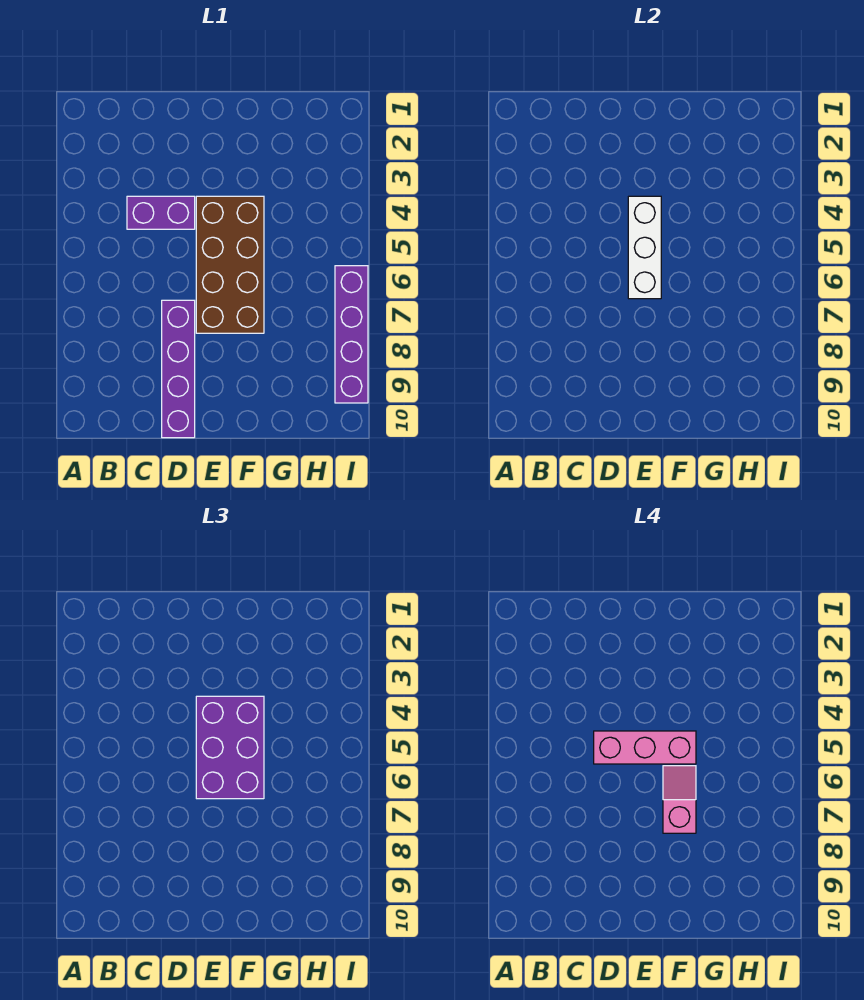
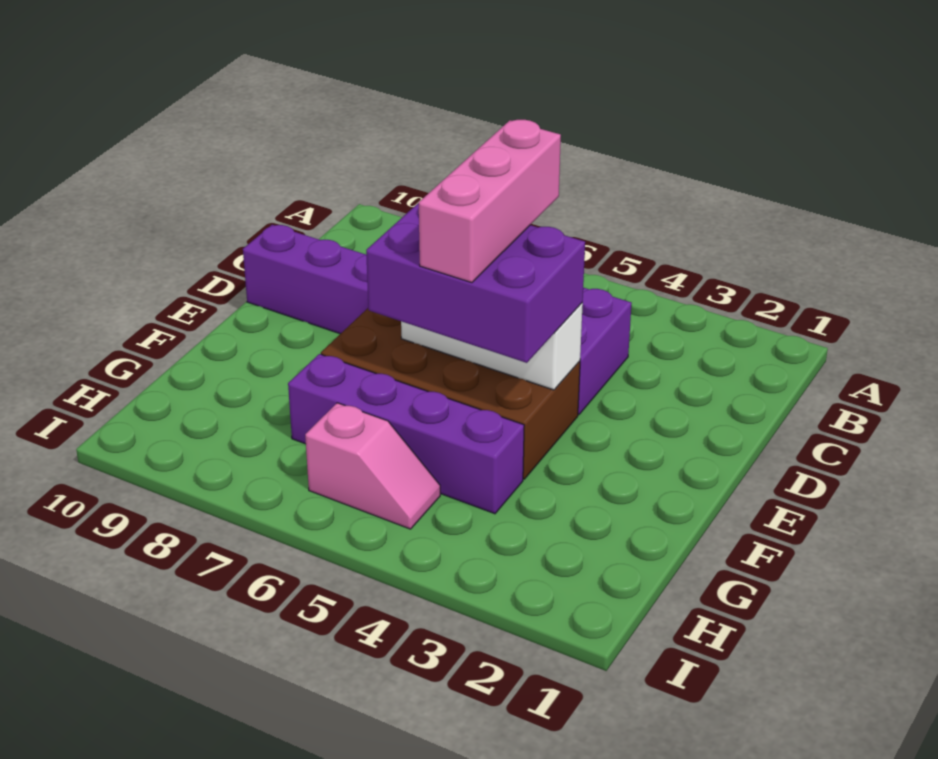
pink 1x2 slope [663,766,696,833] -> pink 1x2 slope moved to [305,403,440,529]
purple 1x4 brick [335,266,368,403] -> purple 1x4 brick moved to [288,354,524,514]

